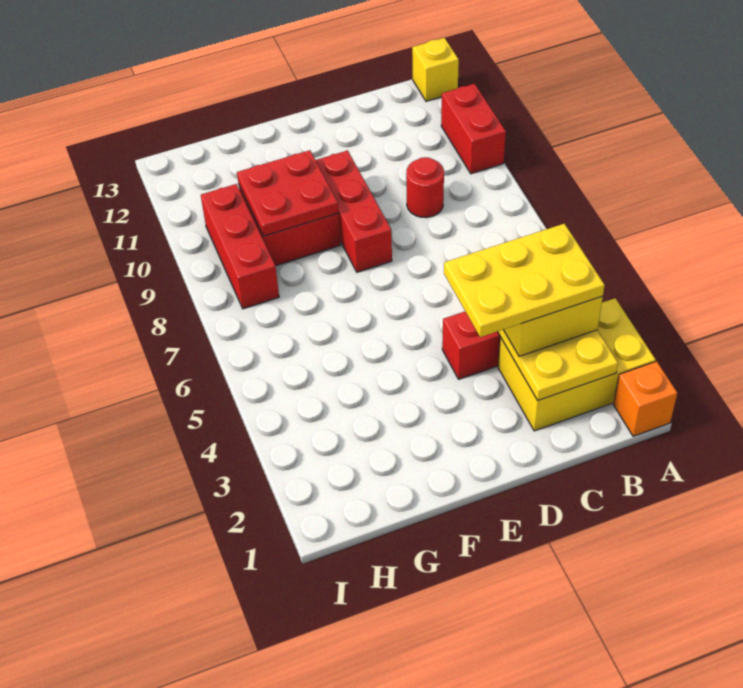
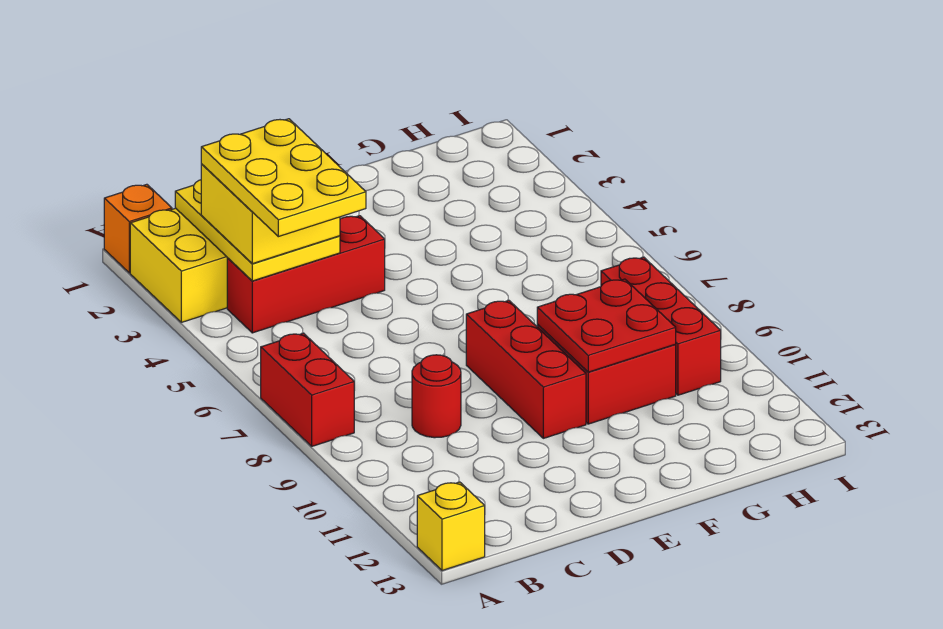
red 1x2 brick [441,84,506,174] -> red 1x2 brick moved to [261,333,354,446]
yellow 2x3 plate [444,224,605,337] -> yellow 2x3 plate turned to [201,119,366,237]

